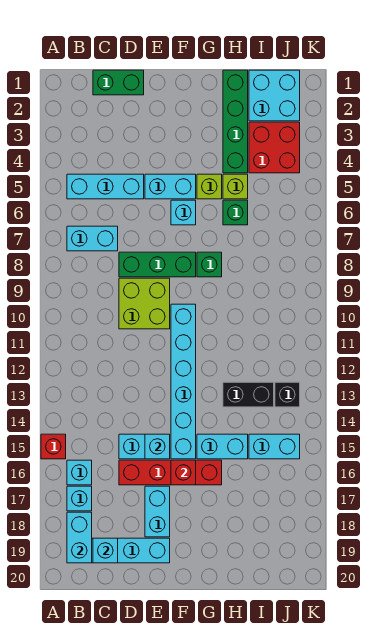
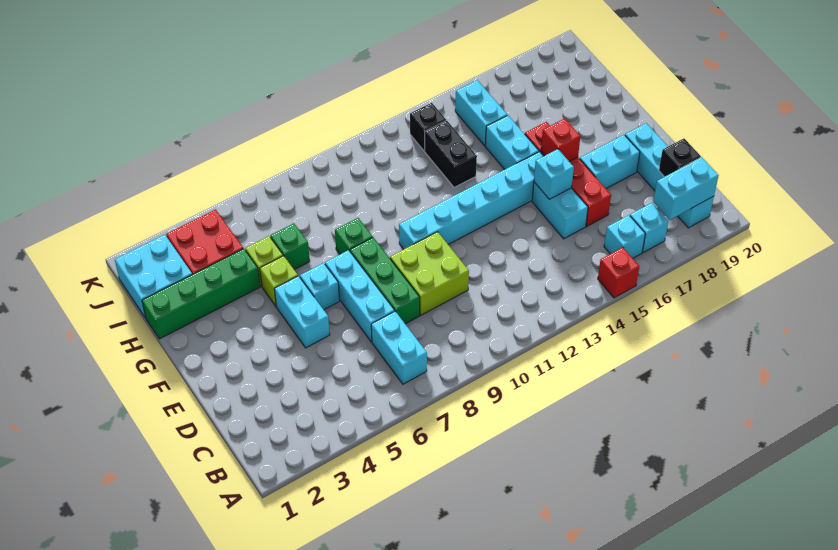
cyan 1x3 brick [67,174,144,199] -> cyan 1x3 brick moved to [325,250,395,342]
green 1x2 brick [93,70,144,95] -> none
cyan 1x1 brick [93,538,118,563] -> black 1x1 brick [659,139,701,177]

